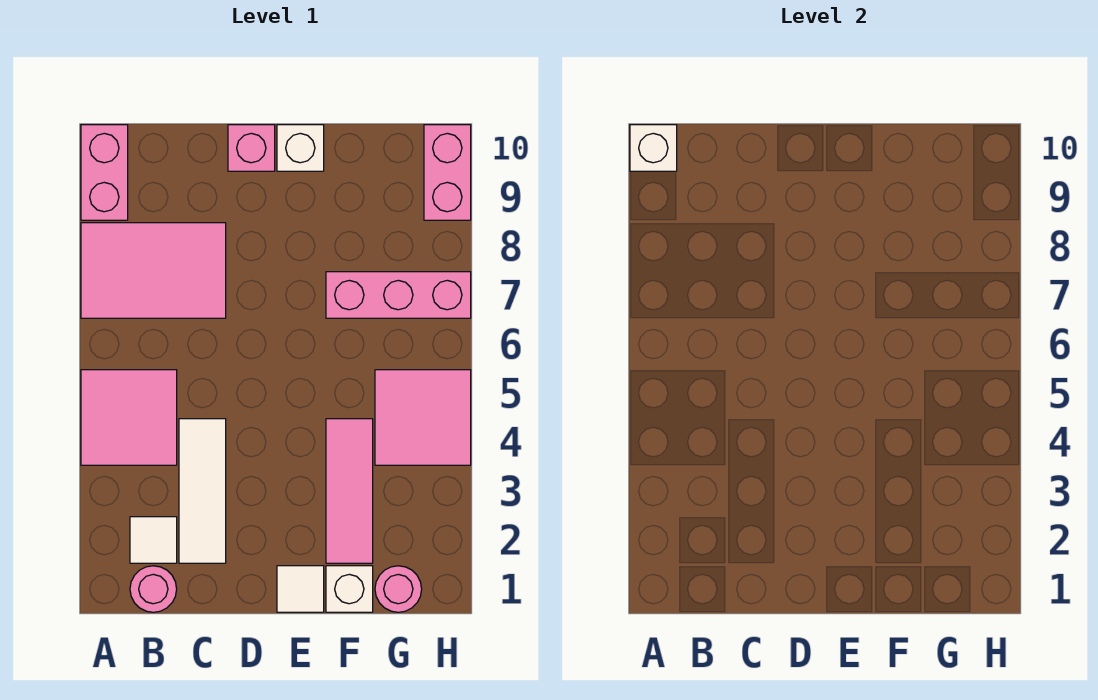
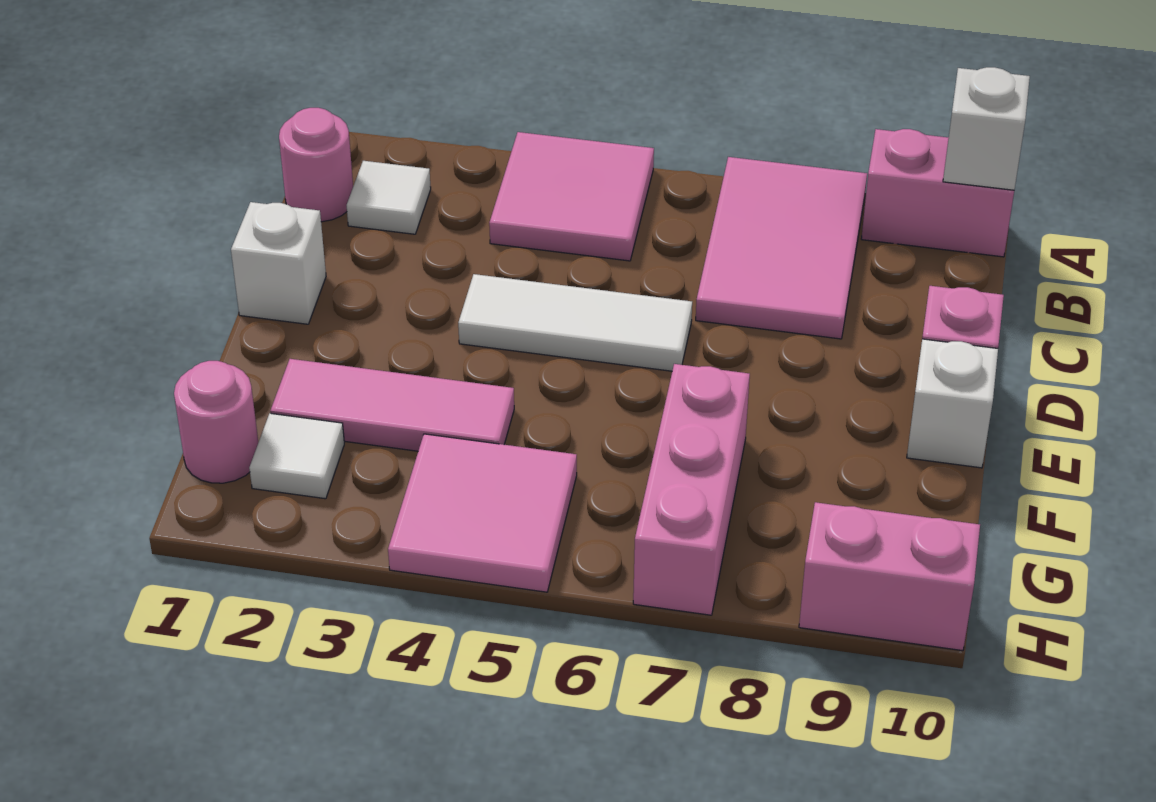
white 1x3 tile [179,419,226,563] -> white 1x3 tile moved to [458,274,692,371]
white 1x1 tile [277,566,324,612] -> white 1x1 tile moved to [249,413,344,499]
white 1x1 brick [326,566,373,612] -> white 1x1 brick moved to [231,202,326,324]

